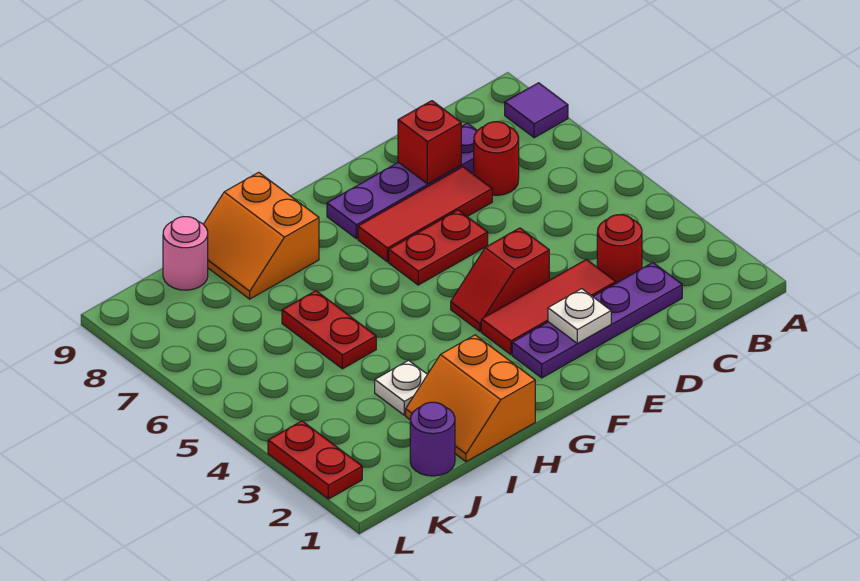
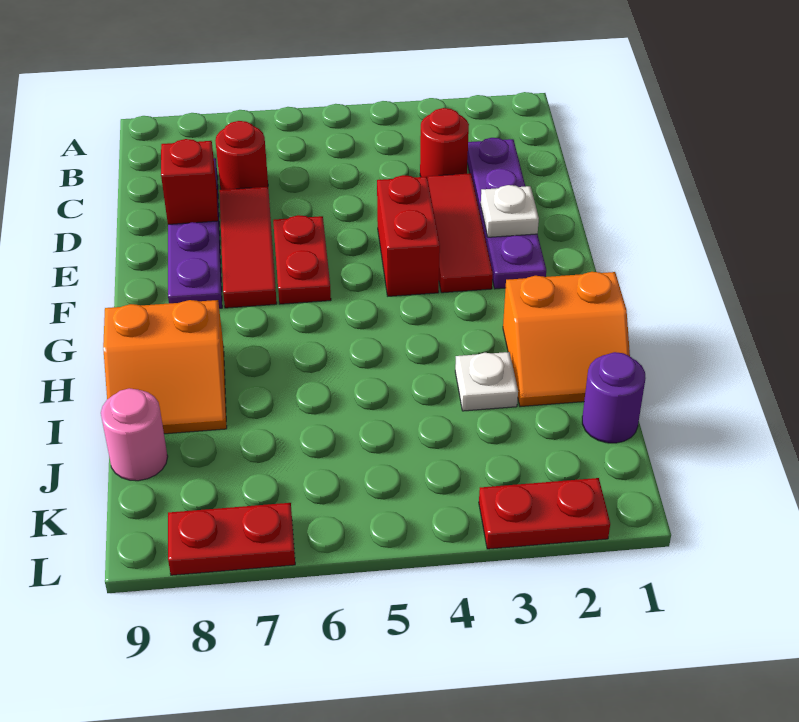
purple 1x1 tile [505,83,568,138] -> none
red 1x2 slope [451,228,549,331] -> red 1x2 brick [377,175,440,296]
red 1x2 plate [282,291,376,369] -> red 1x2 plate moved to [168,503,295,575]

